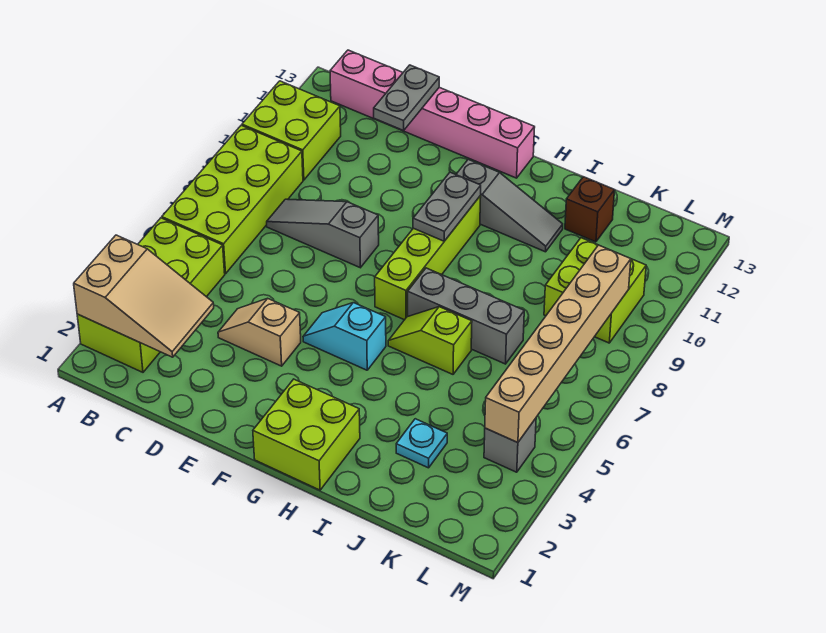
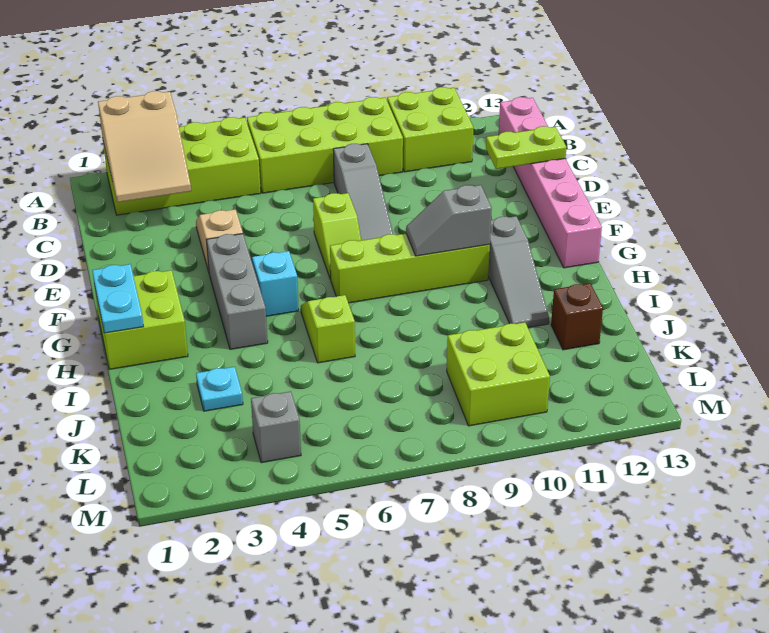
grey 1x3 slope [267,199,379,268] -> grey 1x3 slope turned to [333,144,393,240]
grey 1x2 plate [374,65,439,130] -> lime 1x2 plate [486,126,566,169]
none -> lime 1x2 slope [313,193,361,279]
none -> cyan 1x2 plate [92,264,143,333]
grey 1x2 plate [413,172,481,241] -> grey 1x2 slope [406,185,492,256]
grey 1x3 brick [408,268,524,364] -> grey 1x3 brick moved to [206,234,268,349]
tan 1x6 brick [485,245,631,443] -> none

